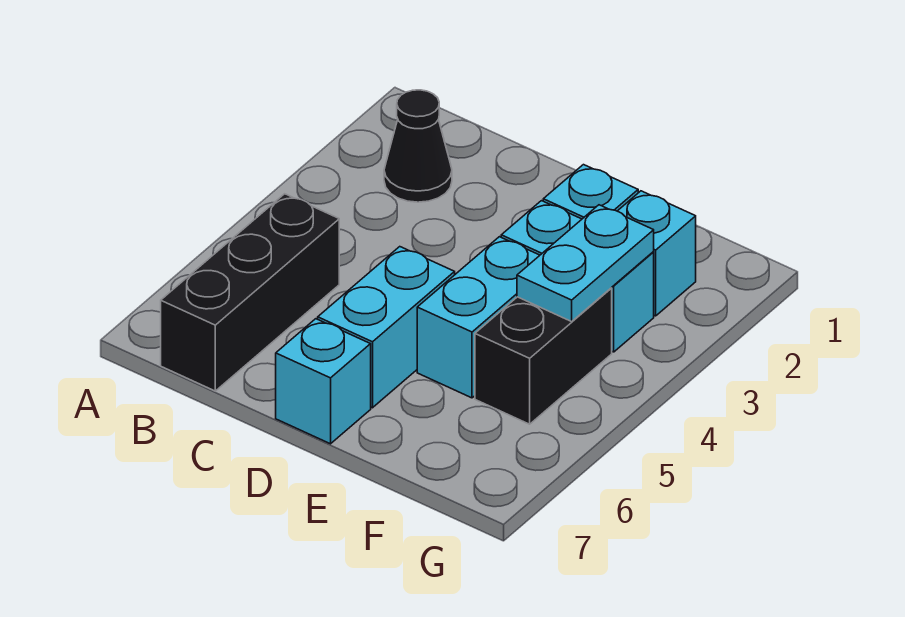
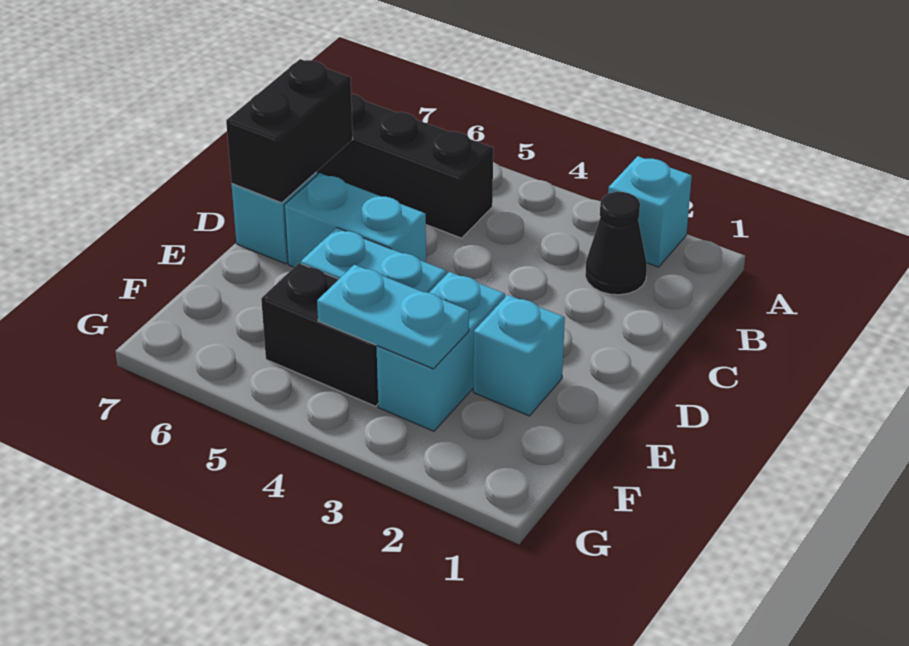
none -> black 1x2 brick [226,59,353,203]
cyan 1x1 brick [618,191,696,316] -> cyan 1x1 brick moved to [608,156,692,267]

